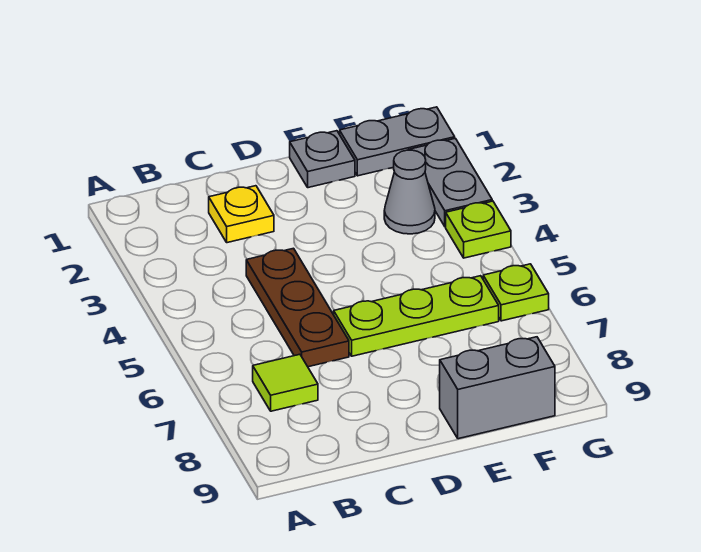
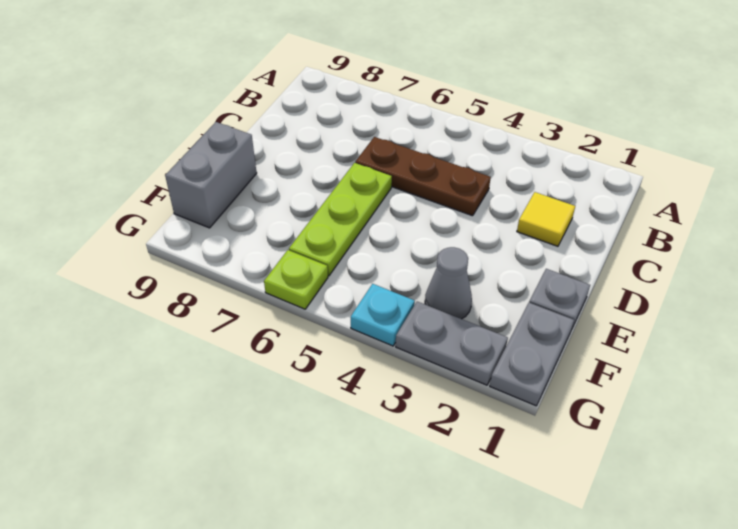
lime 1x1 tile [253,354,318,411] -> none
yellow 1x1 plate [209,186,274,243] -> yellow 1x1 tile [517,192,575,246]
lime 1x1 plate [446,201,511,258] -> cyan 1x1 plate [351,284,415,346]

